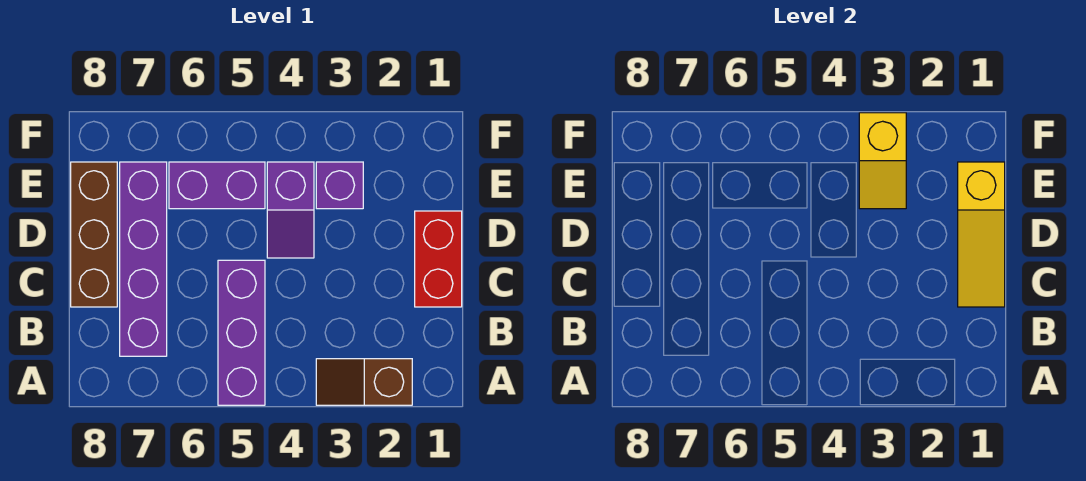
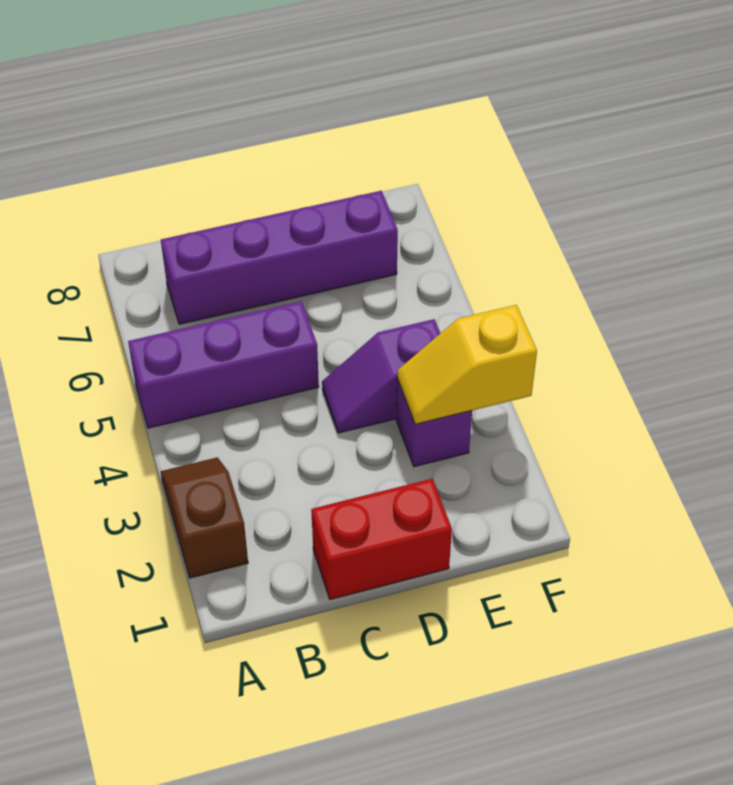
yellow 1x3 slope [958,162,1005,307] -> none
brown 1x3 brick [71,162,117,307] -> none
purple 1x2 brick [169,162,265,209] -> none

